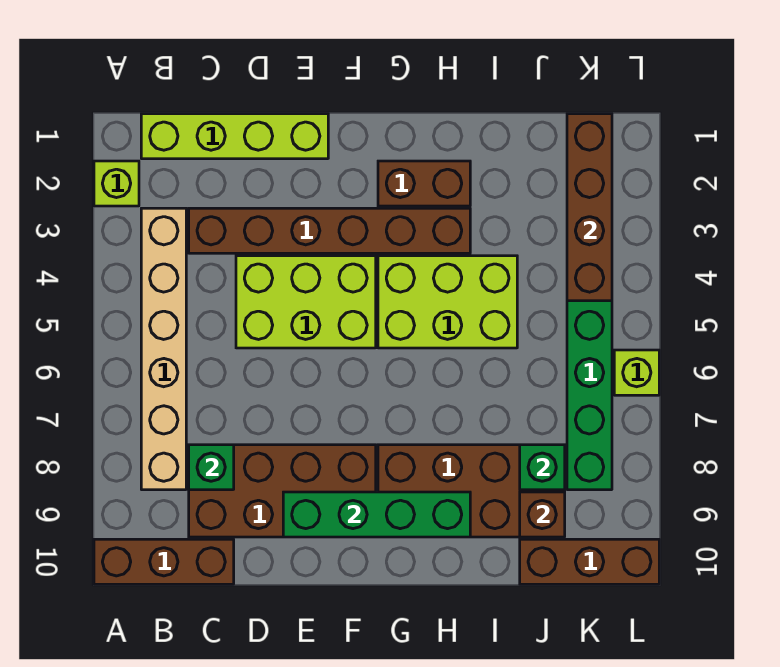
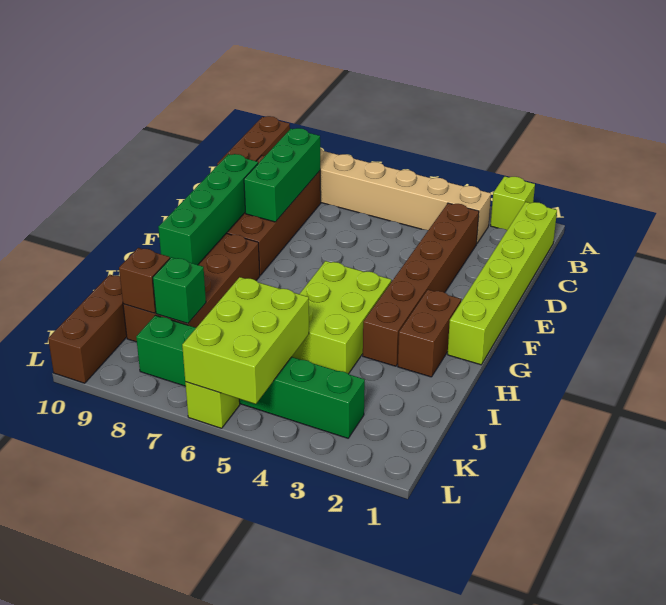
lime 1x4 brick [141,114,328,159] -> lime 1x6 brick [448,202,557,365]
green 1x1 brick [189,445,234,490] -> green 1x3 brick [244,128,320,222]
lime 2x3 brick [236,256,376,348] -> lime 2x3 brick moved to [182,277,309,404]
brown 1x4 brick [567,114,612,301] -> none

